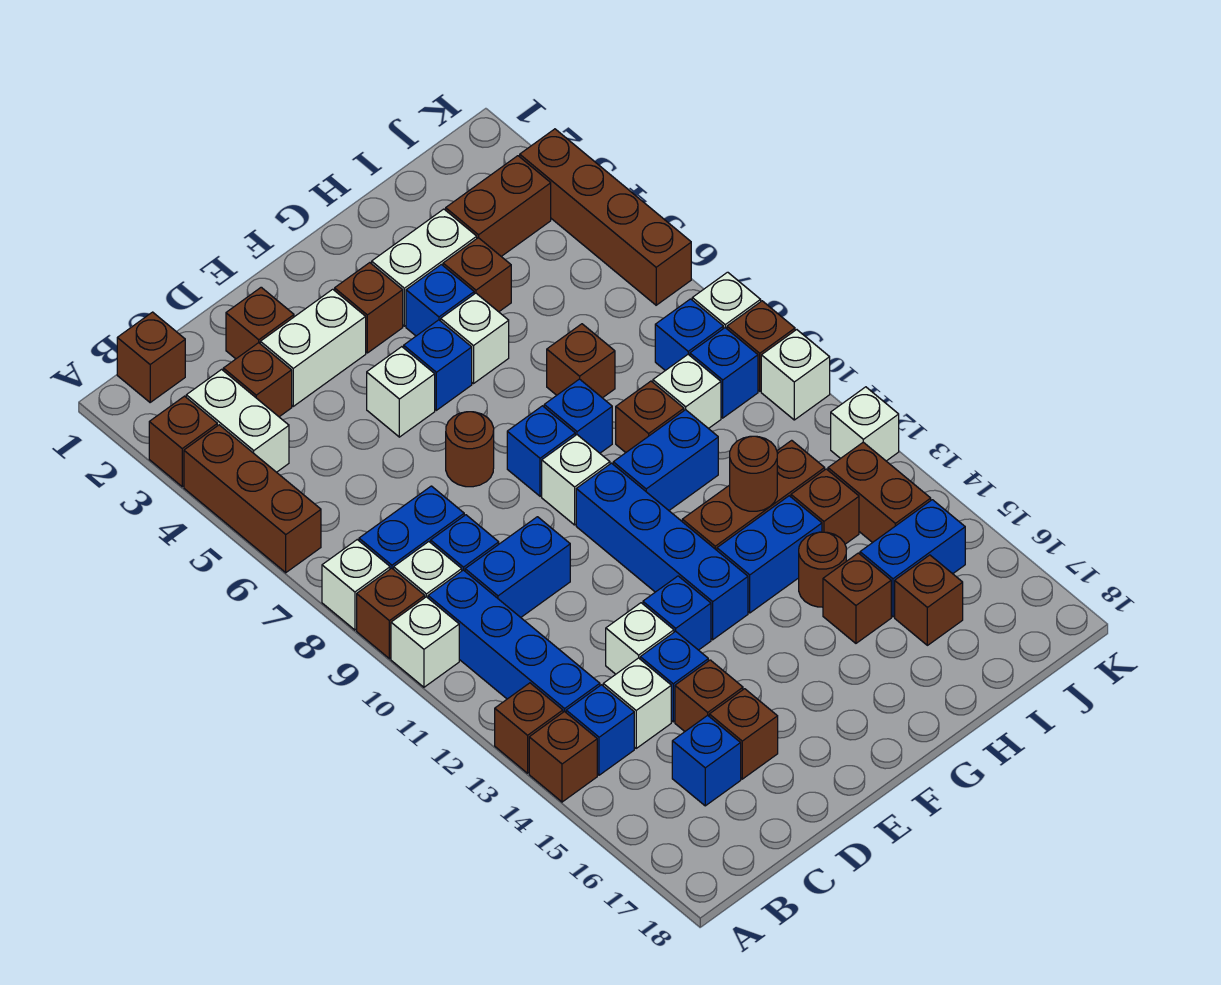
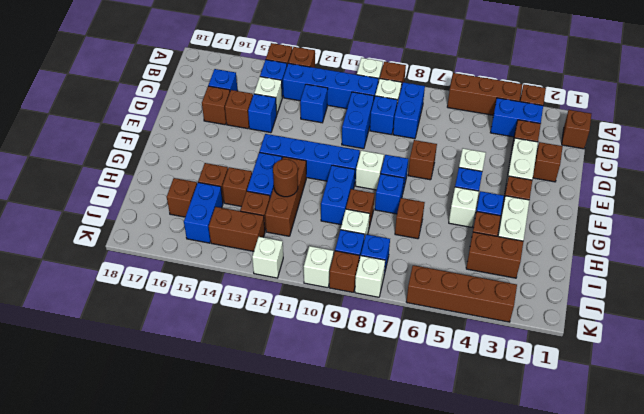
white 1x1 brick [322,540,390,630] -> none
white 1x2 brick [186,369,289,472] -> blue 1x2 brick [490,98,543,137]
white 1x1 brick [606,603,674,674] -> none
brown 1x1 round brick [446,412,494,487] -> brown 1x1 brick [408,140,437,180]
blue 1x1 brick [643,576,711,650] -> blue 1x1 brick moved to [300,84,328,123]
brown 1x1 round brick [799,532,846,607] -> brown 1x1 brick [223,167,252,206]
brown 1x2 brick [446,156,551,256] -> brown 1x2 brick turned to [466,232,523,278]

